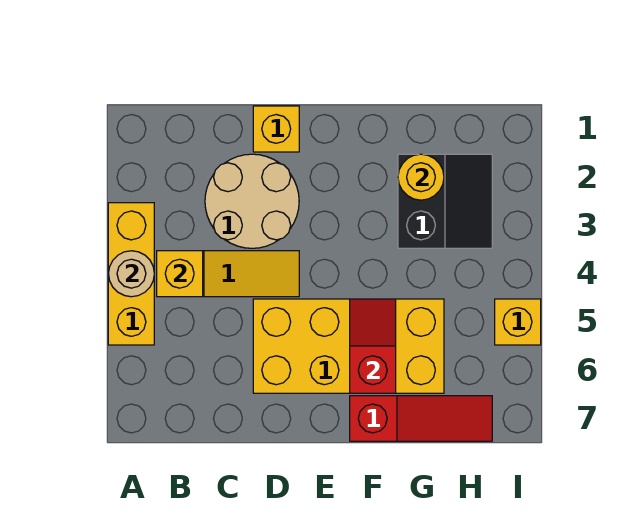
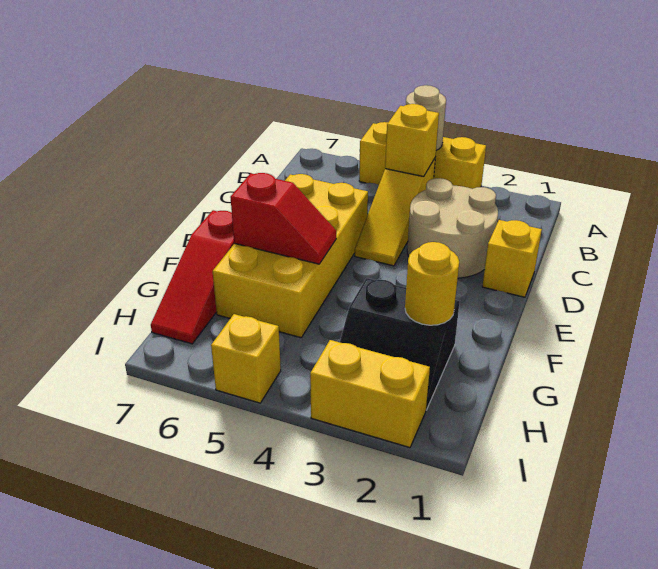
none -> yellow 1x2 brick [310,340,430,448]

